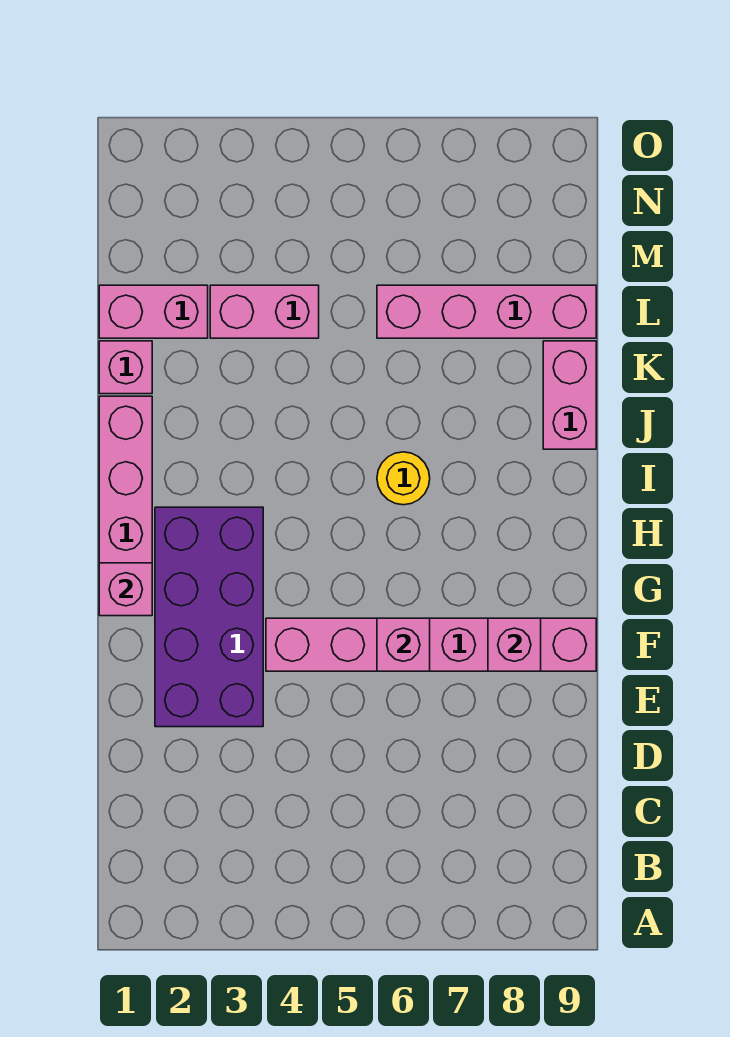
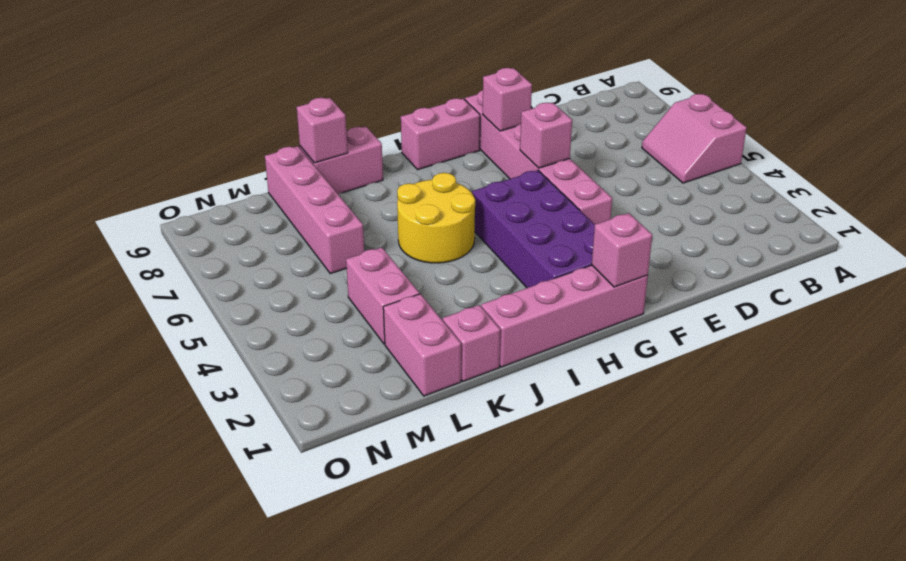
none -> pink 2x2 slope [642,94,747,183]
purple 2x4 brick [155,507,263,727] -> purple 2x4 brick turned to [472,170,595,288]
none -> pink 1x2 brick [401,98,480,170]
yellow 1x1 round brick [377,452,430,505] -> yellow 2x2 round brick [397,173,475,263]
none -> pink 1x1 brick [297,98,348,163]

